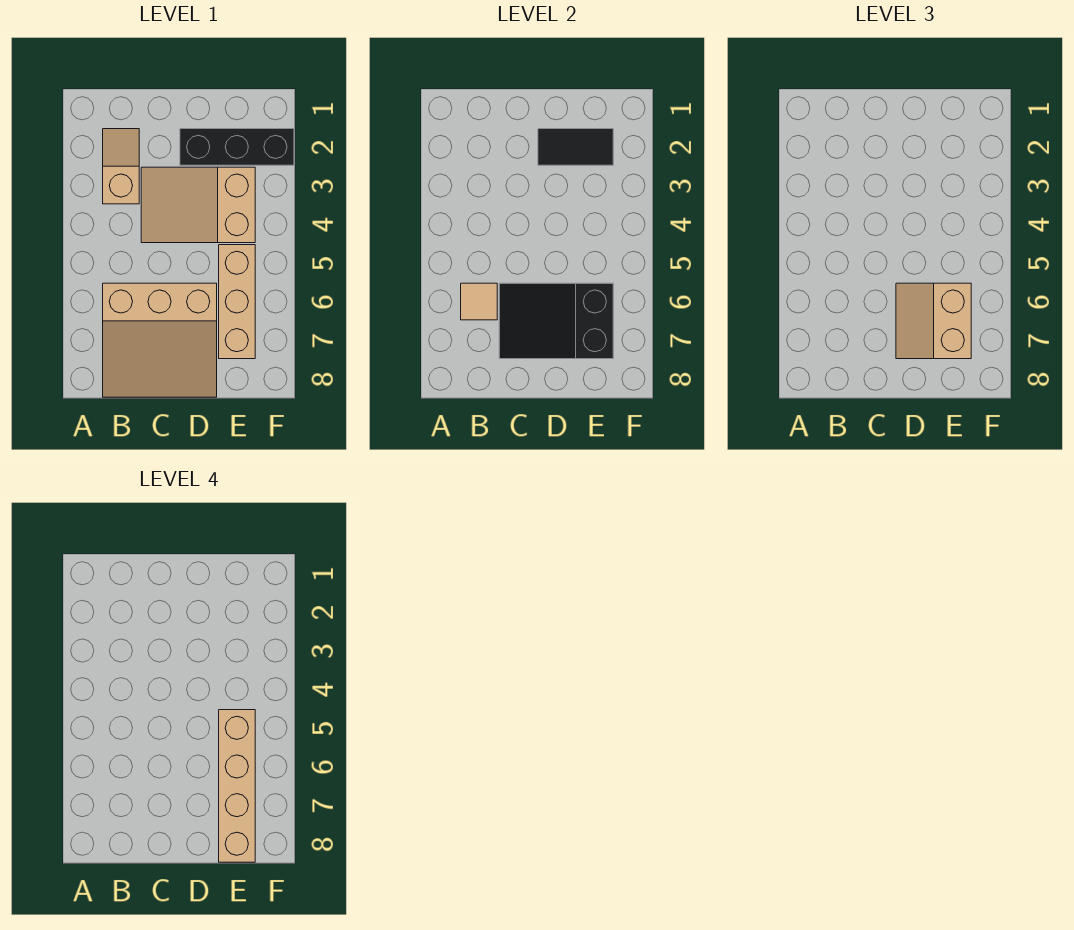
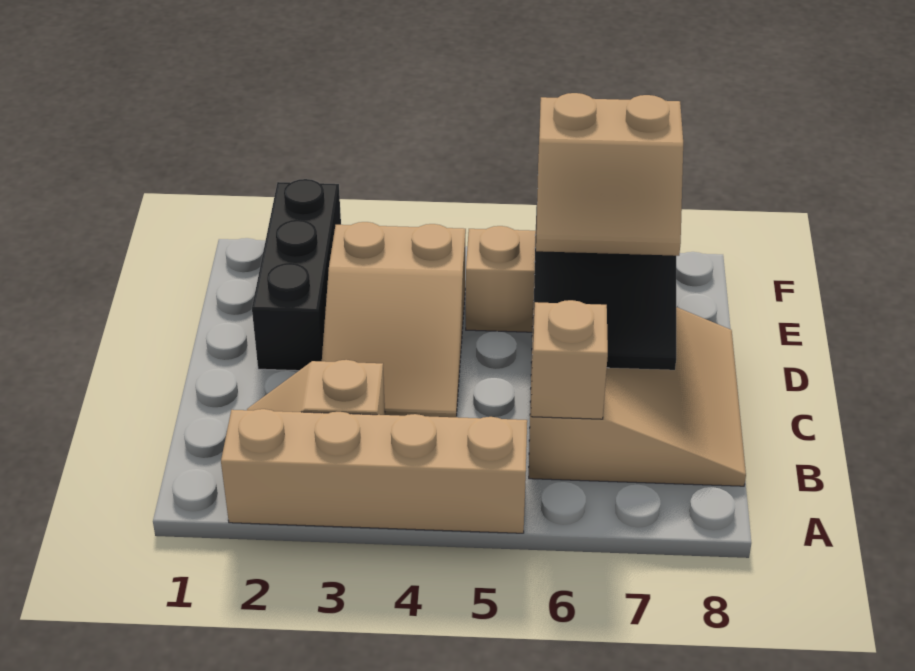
tan 1x1 tile [461,283,497,320] -> tan 1x1 brick [531,300,608,419]
black 1x2 tile [538,129,613,165] -> none
tan 1x4 brick [219,710,255,862] -> tan 1x4 brick moved to [221,409,527,533]

